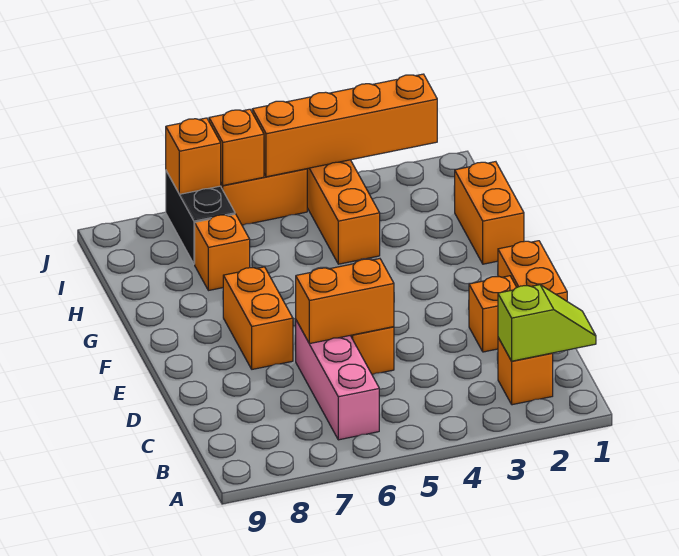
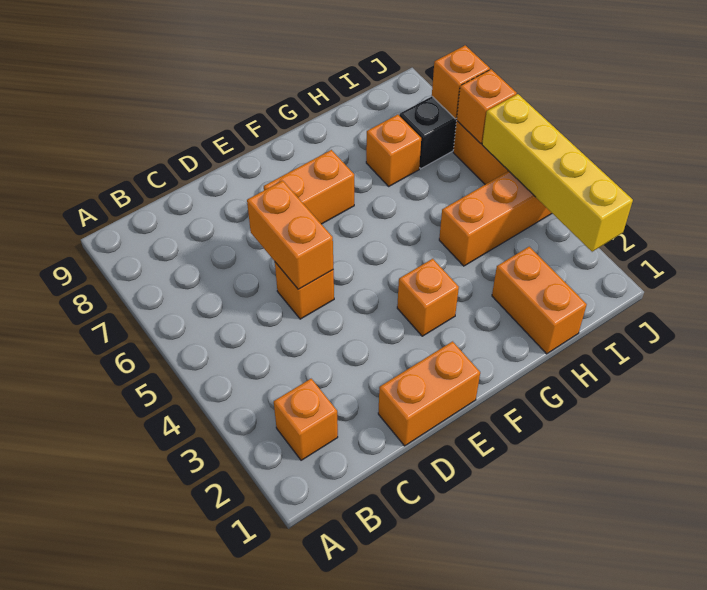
lime 1x2 slope [498,285,596,361] -> none
pink 1x3 brick [295,320,379,440] -> none
orange 1x1 brick [469,276,517,352] -> orange 1x1 brick moved to [397,259,459,336]
orange 1x2 brick [454,162,524,264] -> orange 1x2 brick turned to [492,247,587,354]
orange 1x4 brick [252,74,437,177] -> yellow 1x4 brick [482,94,633,252]

